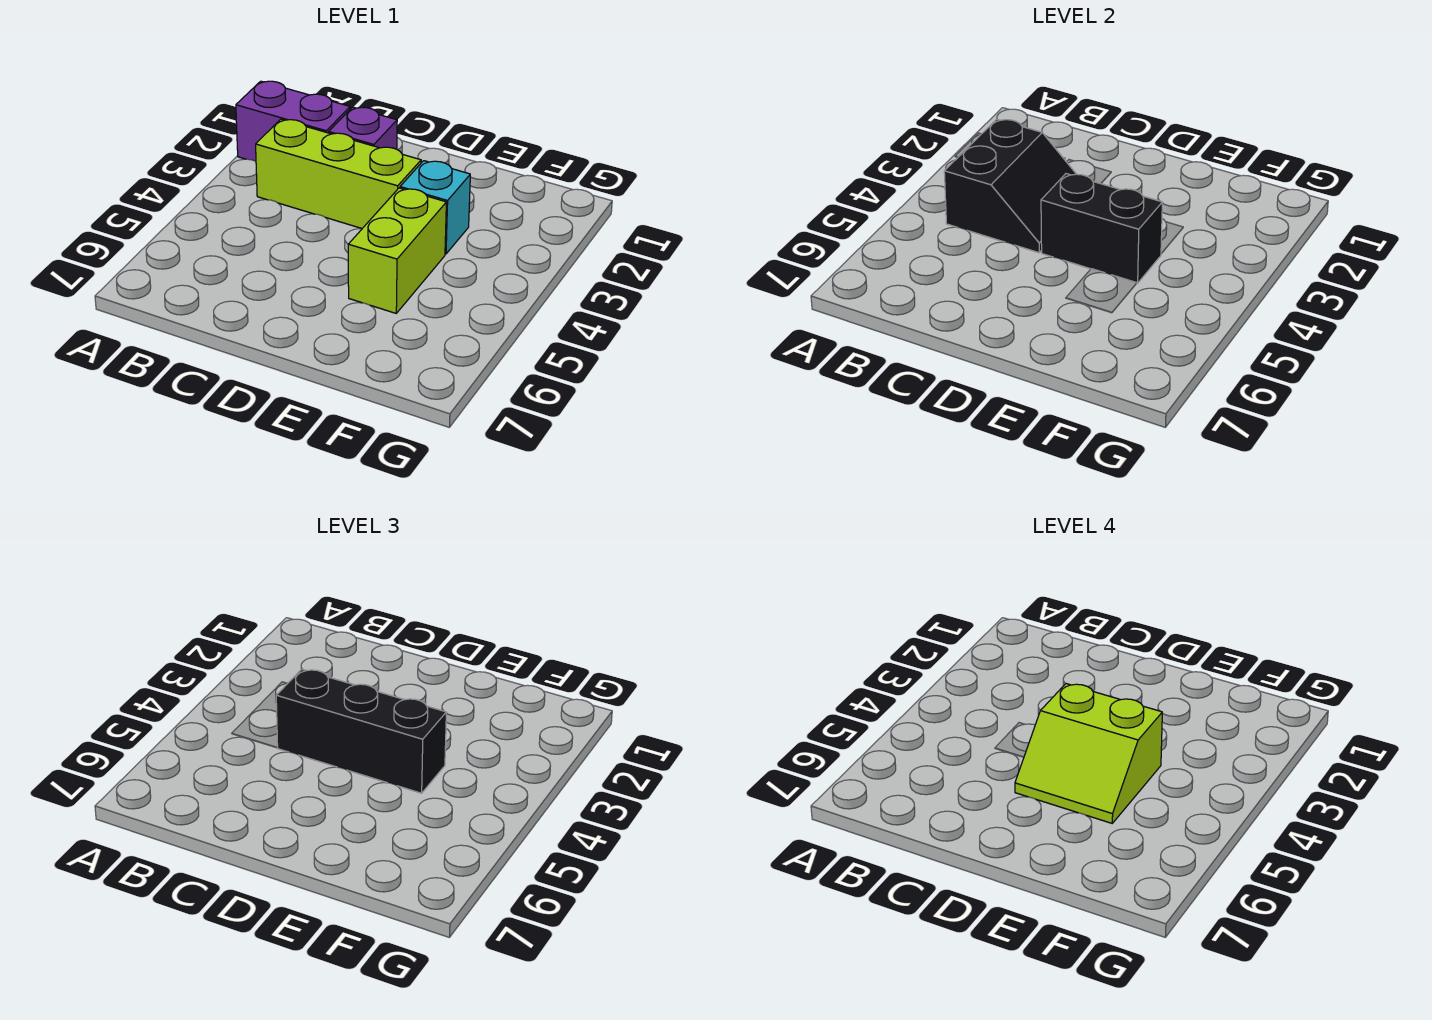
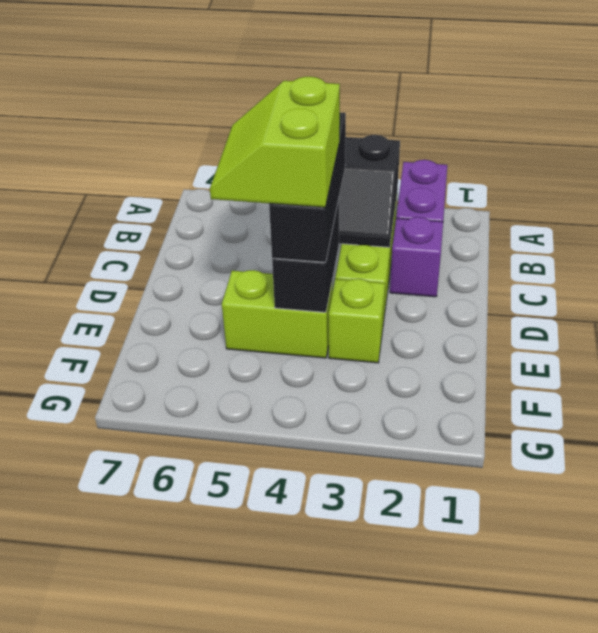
cyan 1x1 brick [400,161,470,254] -> lime 1x1 brick [329,279,385,363]

